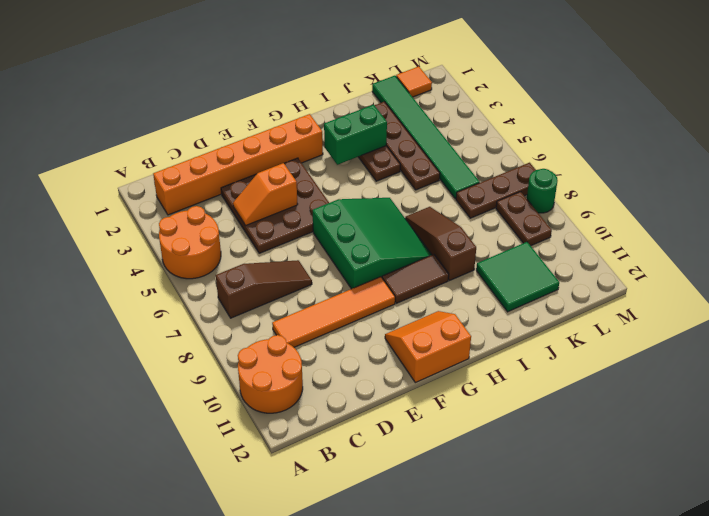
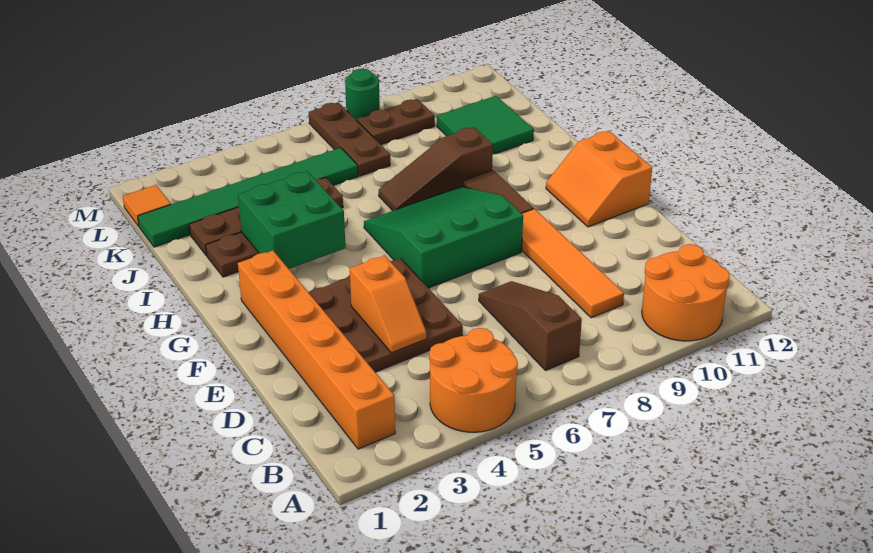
green 1x2 brick [324,105,387,165] -> green 2x2 brick [238,171,345,269]

